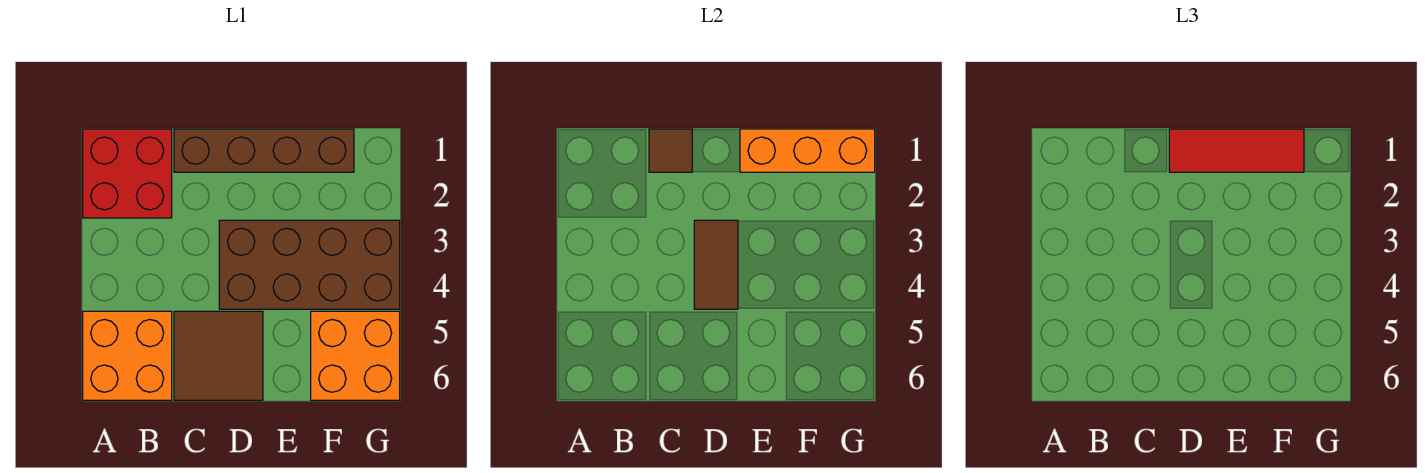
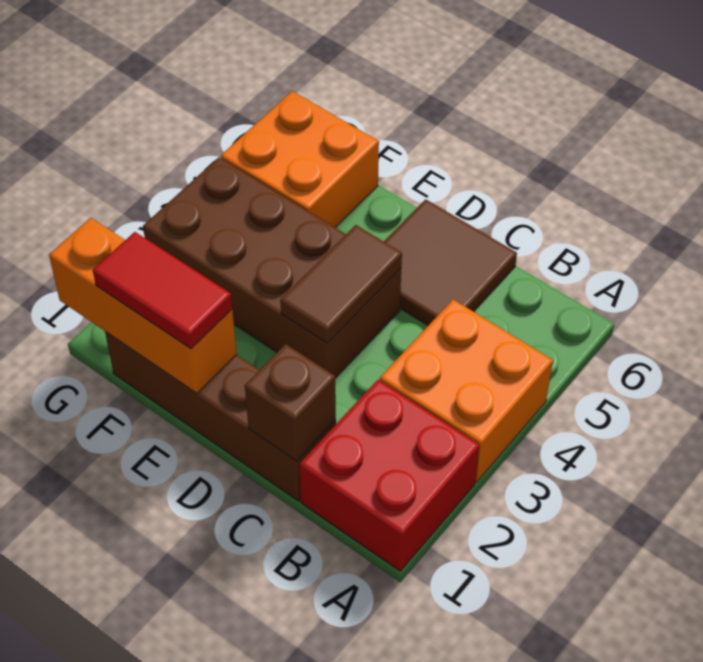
orange 2x2 brick [83,311,172,400] -> orange 2x2 brick moved to [380,300,553,482]
brown 1x1 tile [649,129,692,172] -> brown 1x1 brick [245,344,336,461]
red 1x3 tile [1169,129,1304,172] -> red 1x2 tile [93,232,232,349]

